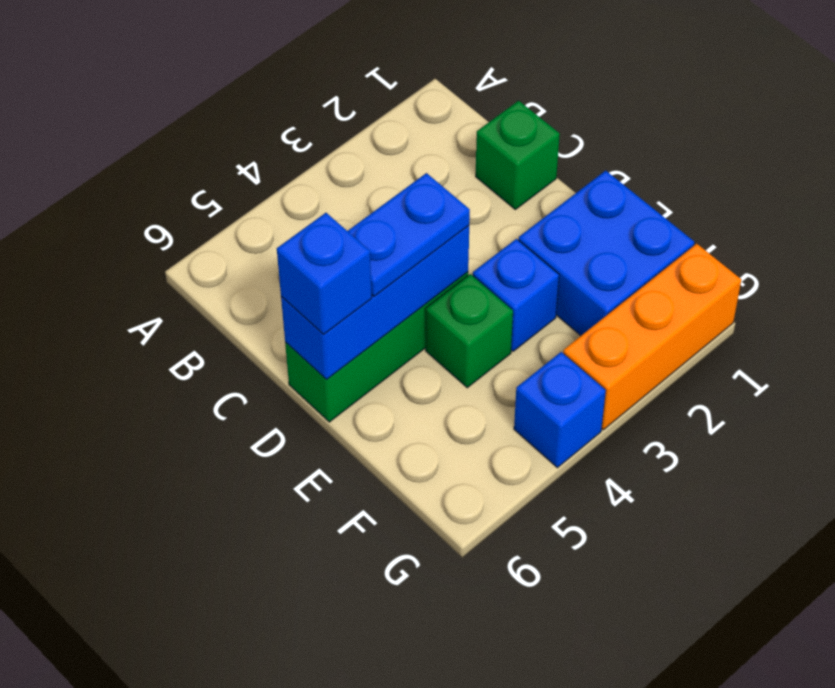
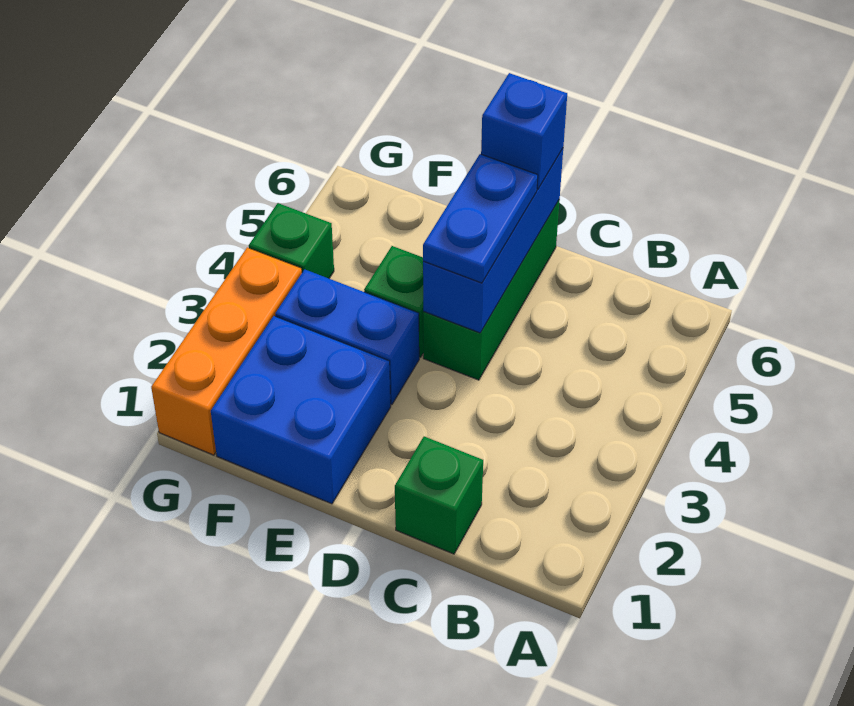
blue 1x1 brick [473,239,559,351] -> blue 1x2 brick [275,269,419,405]
blue 1x1 brick [514,352,606,468] -> green 1x1 brick [249,203,334,278]

